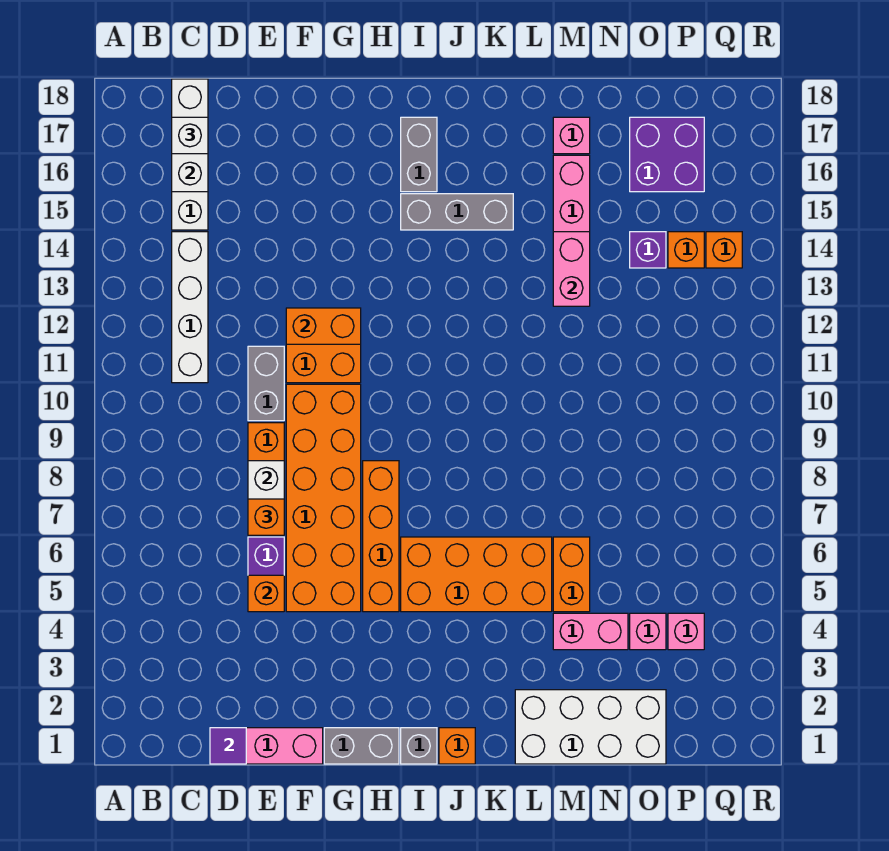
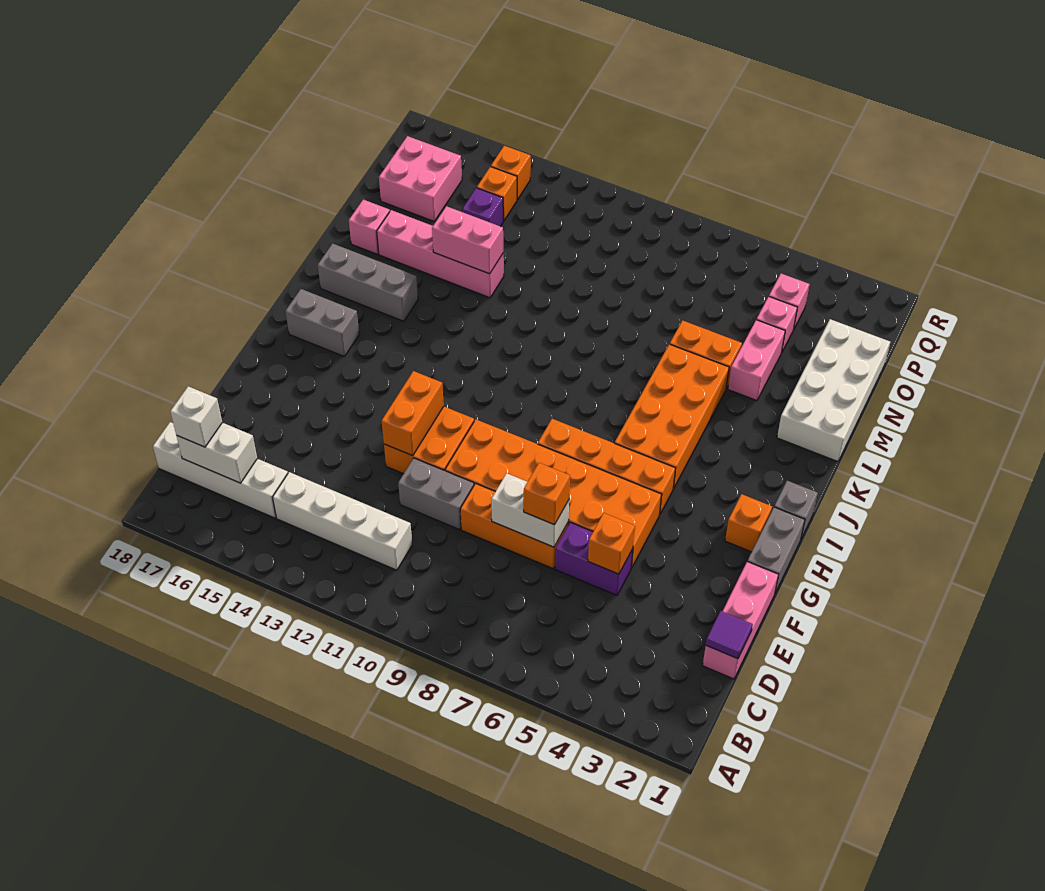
grey 1x3 brick [401,194,513,230] -> grey 1x3 brick turned to [318,244,418,321]
orange 1x1 brick [439,728,475,764] -> orange 1x1 brick moved to [725,494,772,552]
purple 2x2 brick [630,117,704,192] -> pink 2x2 brick [379,136,462,221]

